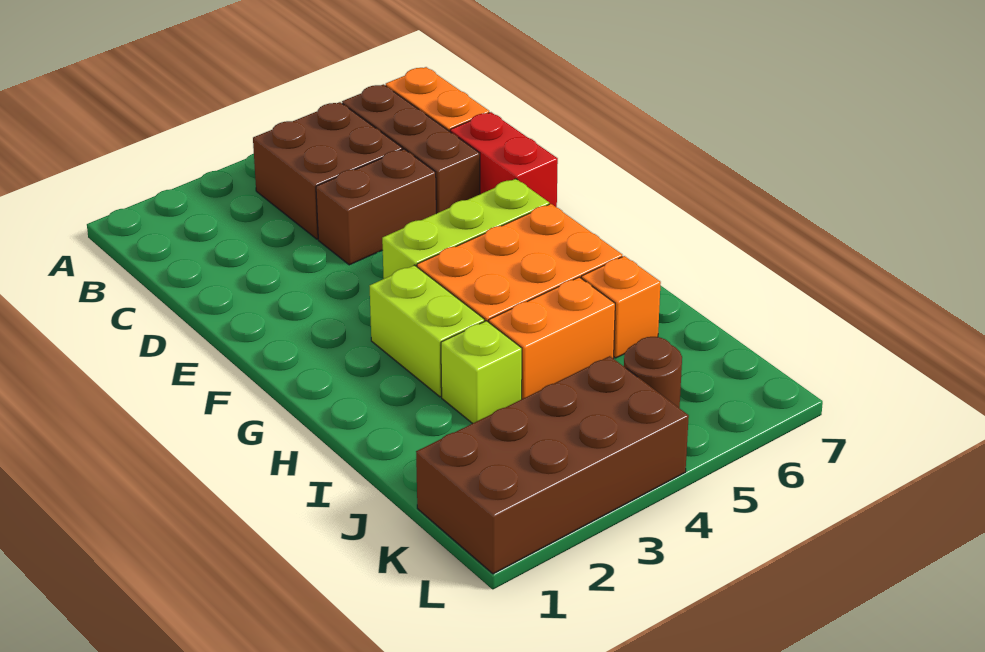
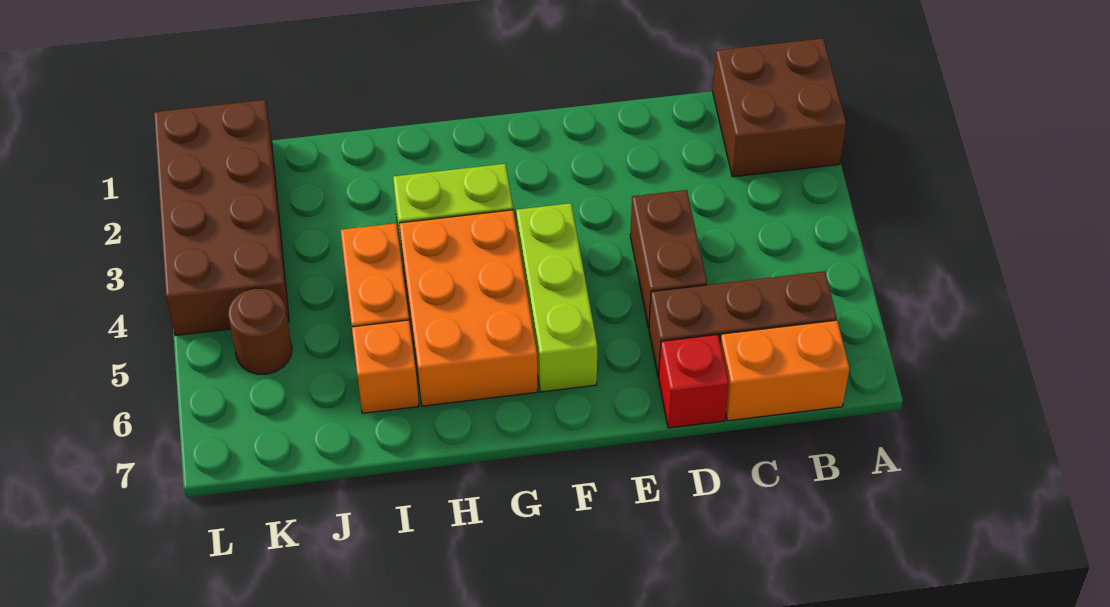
brown 2x2 brick [253,102,403,239] -> brown 2x2 brick moved to [713,38,846,177]
red 1x2 brick [450,112,558,207] -> red 1x1 brick [659,335,729,428]
lime 1x1 brick [441,321,522,424] -> none

